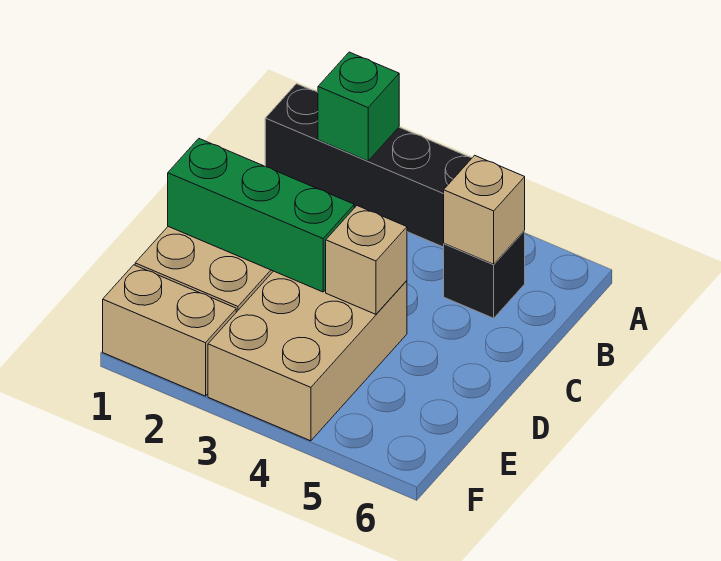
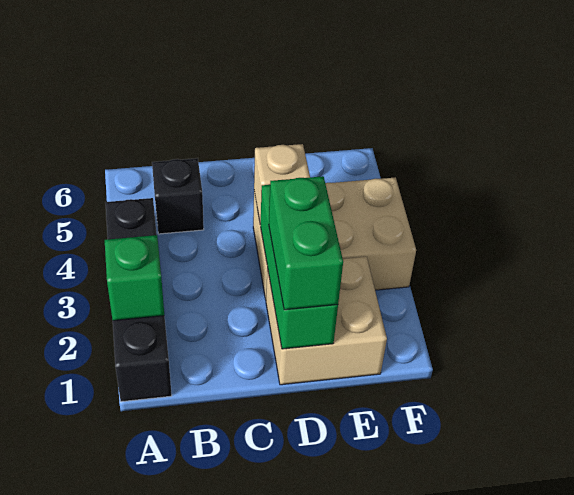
tan 1x1 brick [444,155,525,264] -> none
none -> green 1x2 brick [269,176,343,310]
tan 1x2 brick [103,265,236,396] -> none

